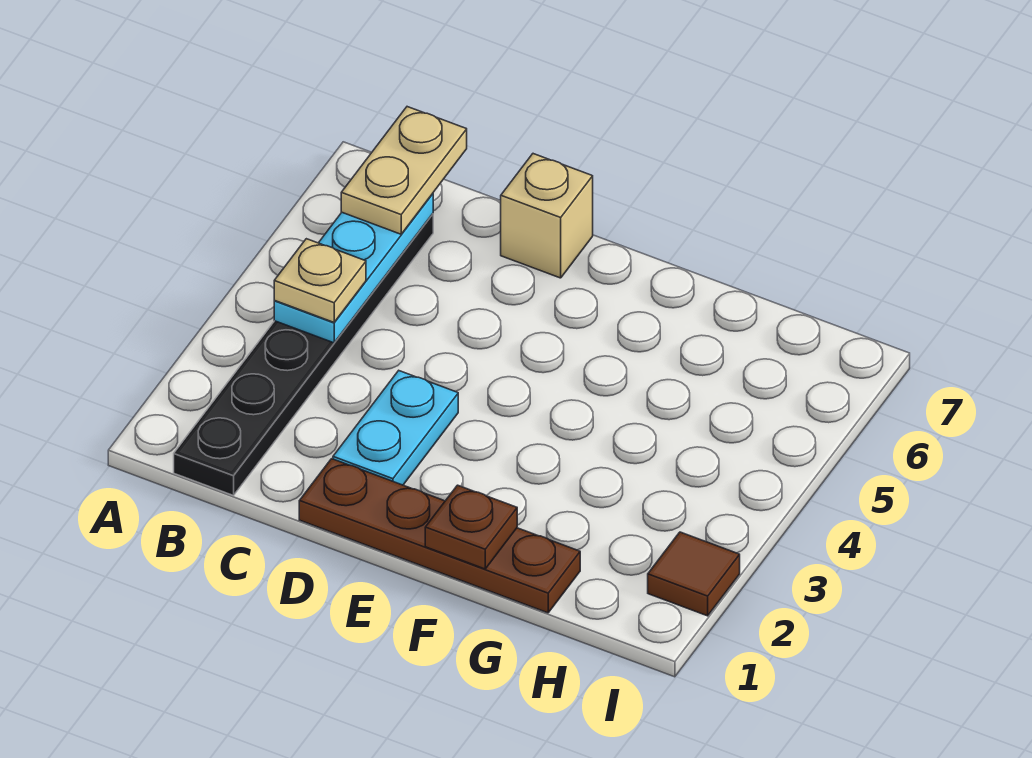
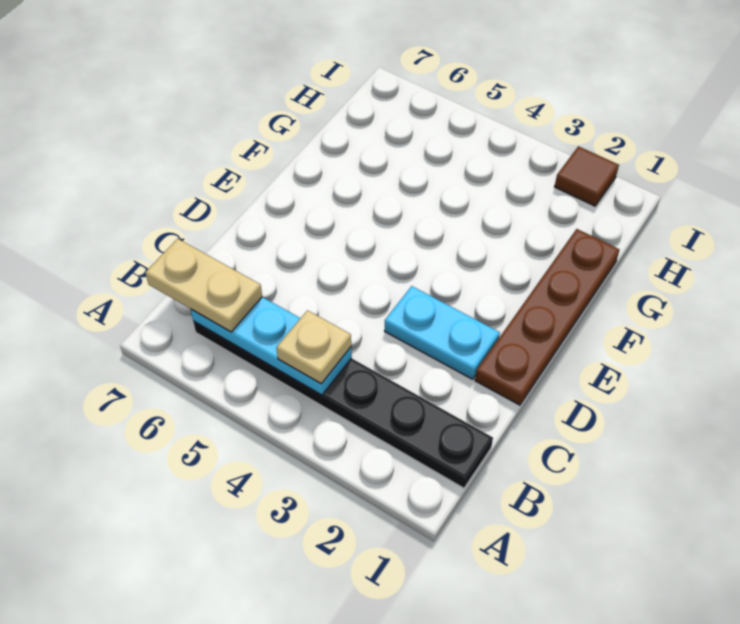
tan 1x1 brick [501,154,593,278] -> none
brown 1x1 plate [425,485,517,569] -> none

